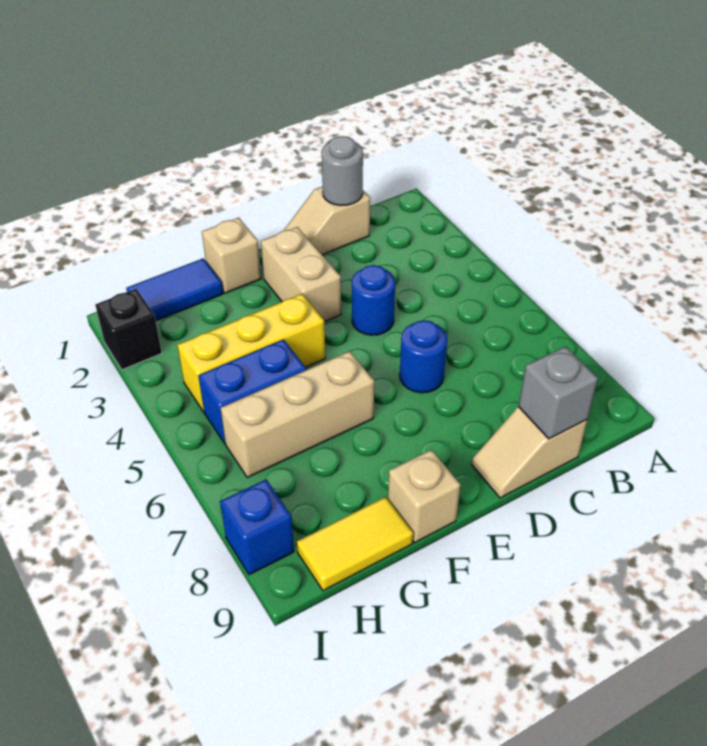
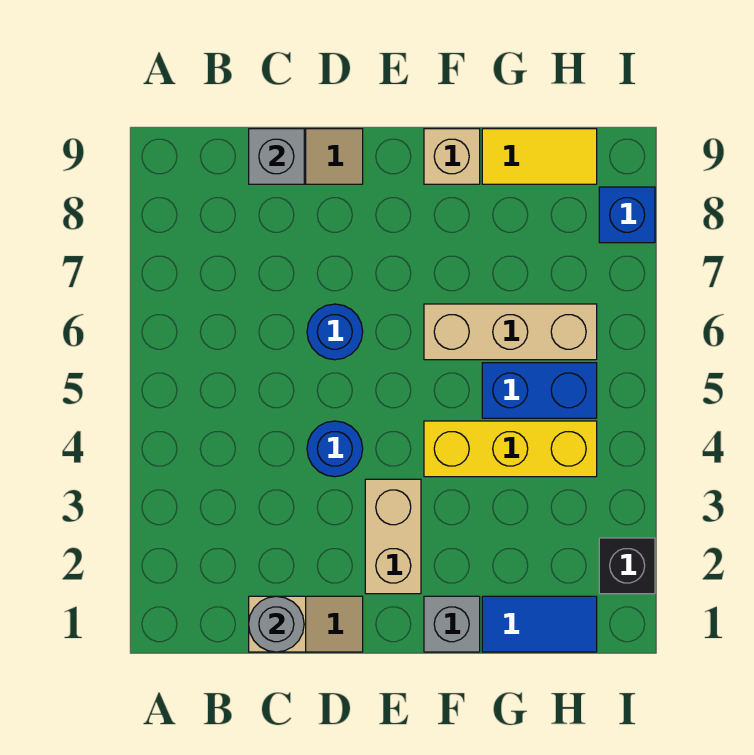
tan 1x1 brick [202,218,261,293] -> grey 1x1 brick [424,596,480,652]

